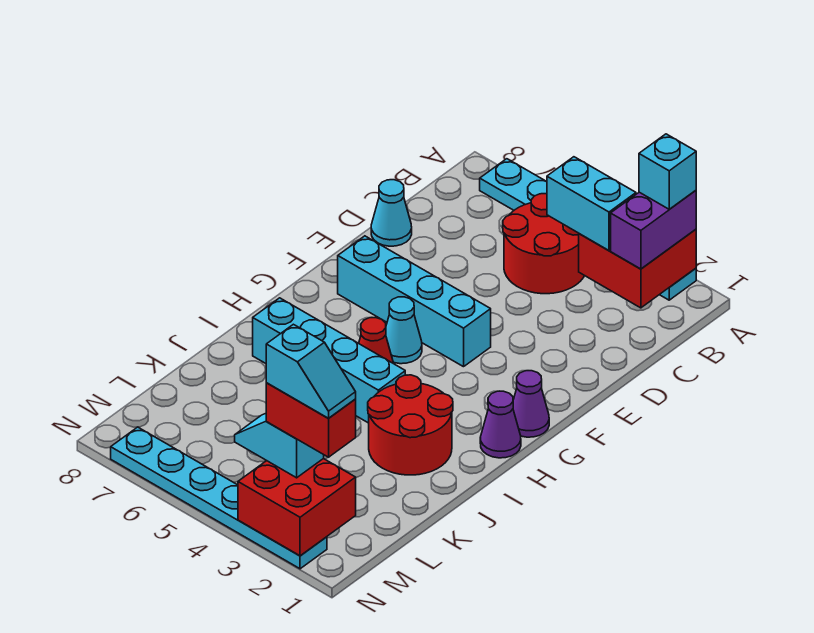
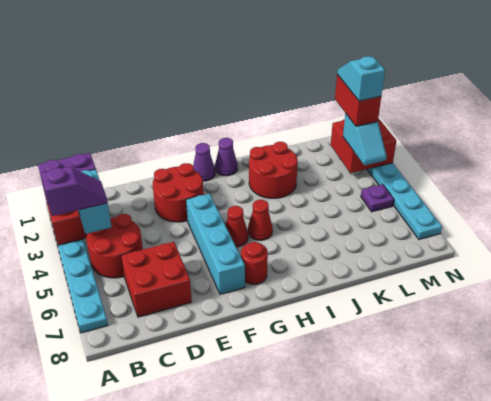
cyan 1x1 brick [639,134,696,209] -> none
none -> purple 1x2 slope [41,167,108,216]
none -> red 2x2 brick [121,242,192,317]
cyan 1x1 cone [371,180,412,246] -> none
none -> red 2x2 round brick [153,163,203,222]
cyan 1x1 cone [386,297,422,364] -> red 1x1 cone [225,206,248,247]
none -> red 1x1 round brick [241,242,268,284]
cyan 1x4 brick [253,298,405,423] -> none
none -> purple 1x1 plate [361,184,394,212]

